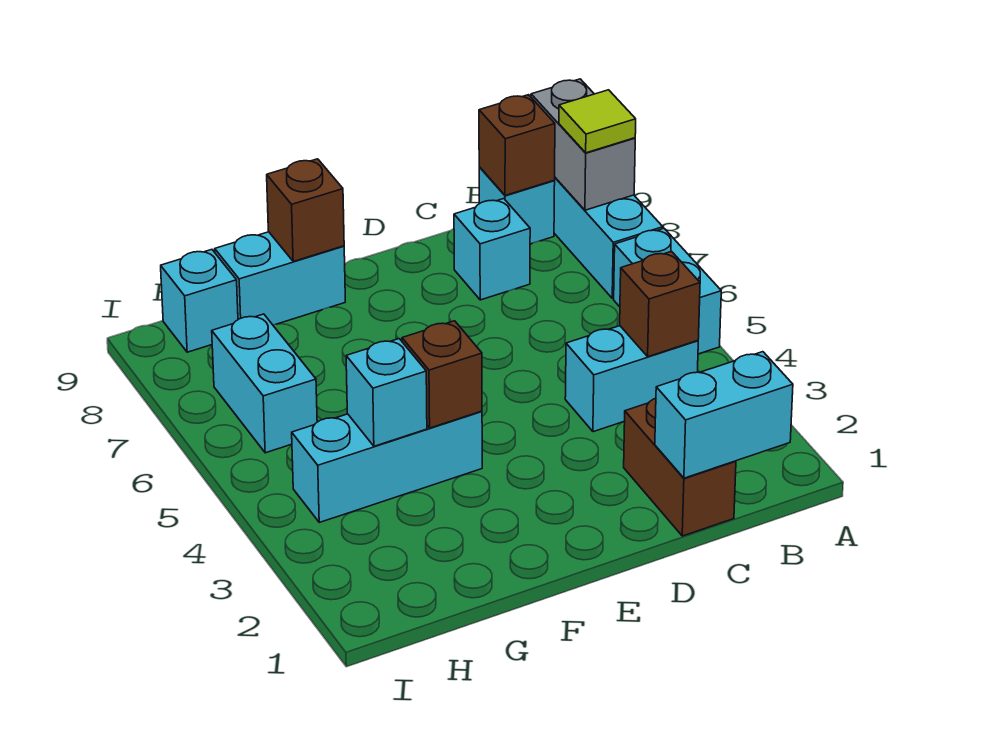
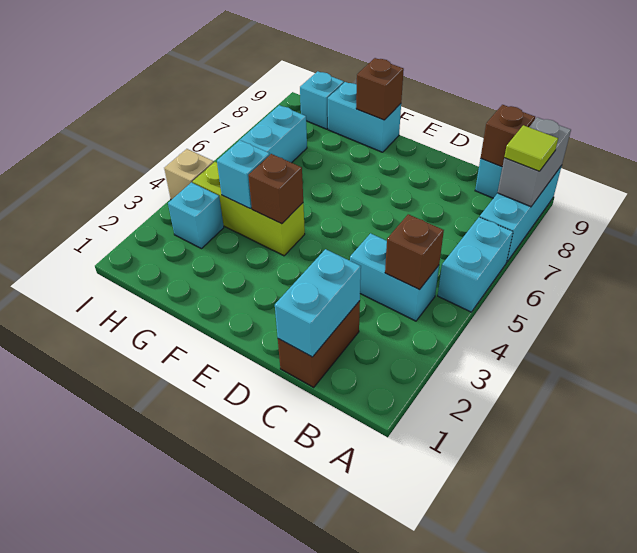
cyan 1x2 brick [655,352,793,478] -> cyan 1x2 brick turned to [275,249,361,357]
cyan 1x1 brick [454,199,530,300] -> cyan 1x1 brick moved to [168,182,224,249]
cyan 1x3 brick [292,411,482,522] -> lime 1x3 brick [193,162,305,256]
none -> tan 1x1 brick [164,149,214,200]

